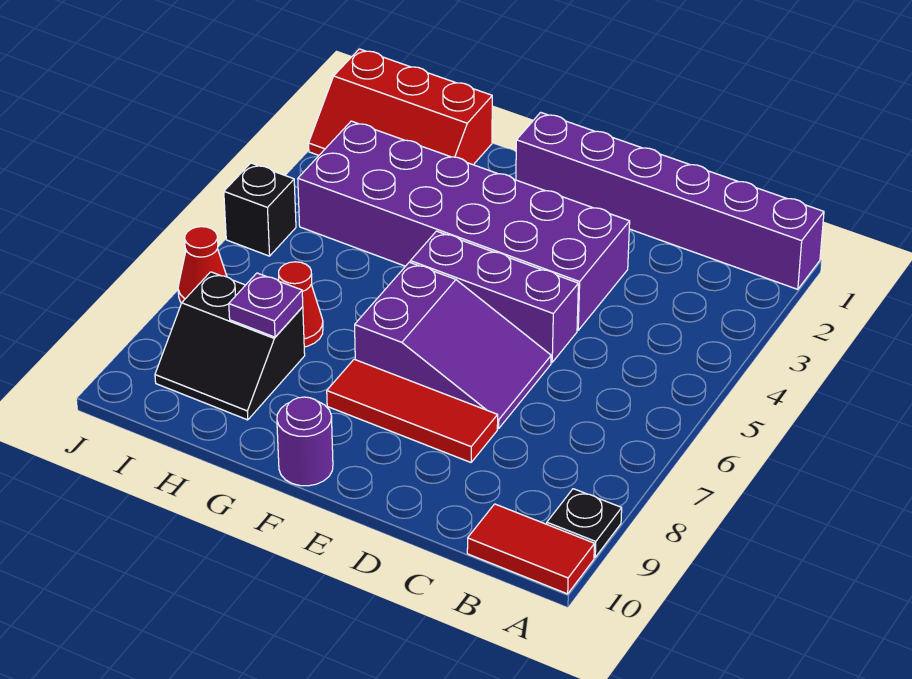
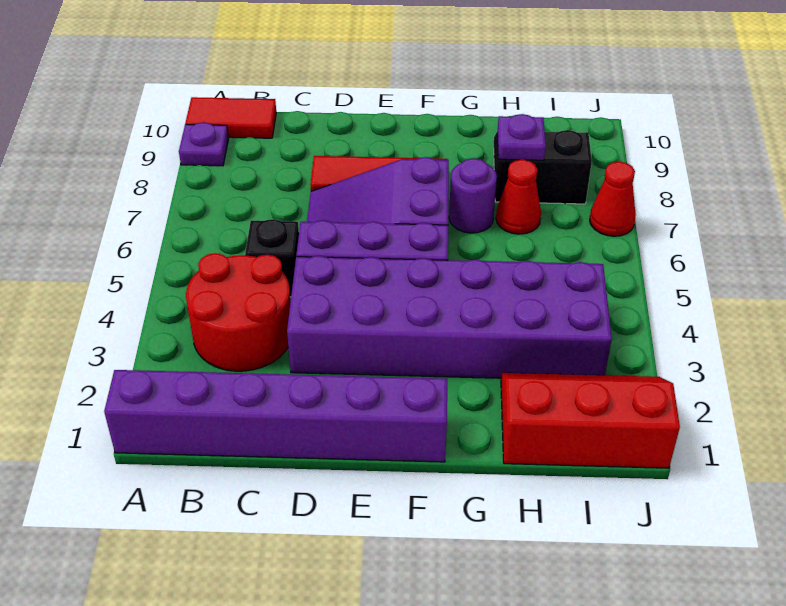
black 1x1 plate [547,489,622,557] -> purple 1x1 plate [179,122,228,166]
none -> red 2x2 round brick [186,253,291,371]
purple 1x1 round brick [277,397,333,486] -> purple 1x1 round brick moved to [449,158,497,233]
black 1x1 brick [224,163,296,256] -> black 1x1 brick moved to [245,219,299,297]

